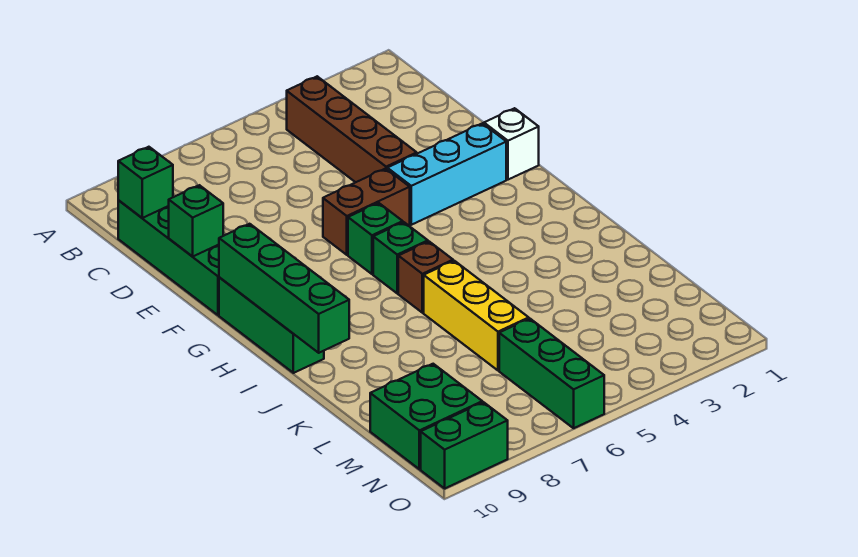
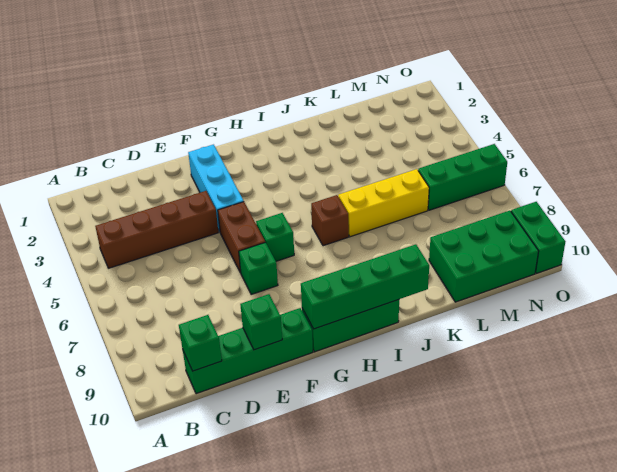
white 1x1 brick [484,108,539,180] -> none
green 1x1 brick [373,222,428,293] -> green 1x1 brick moved to [239,242,278,295]
green 2x2 brick [370,364,482,469] -> green 2x3 brick [429,211,539,302]

